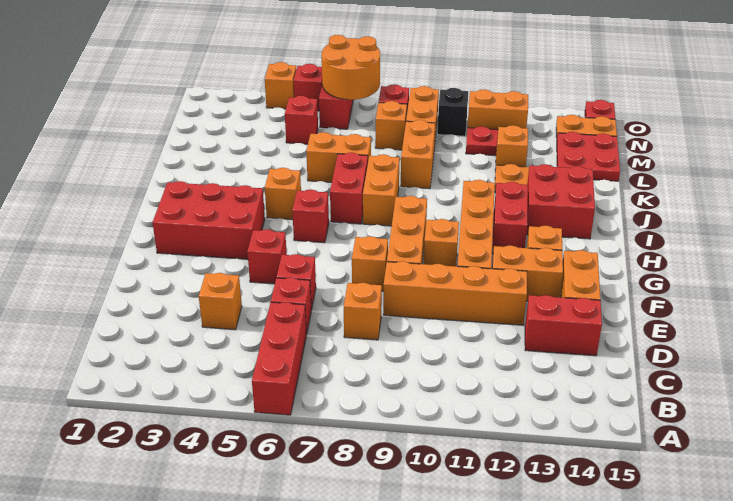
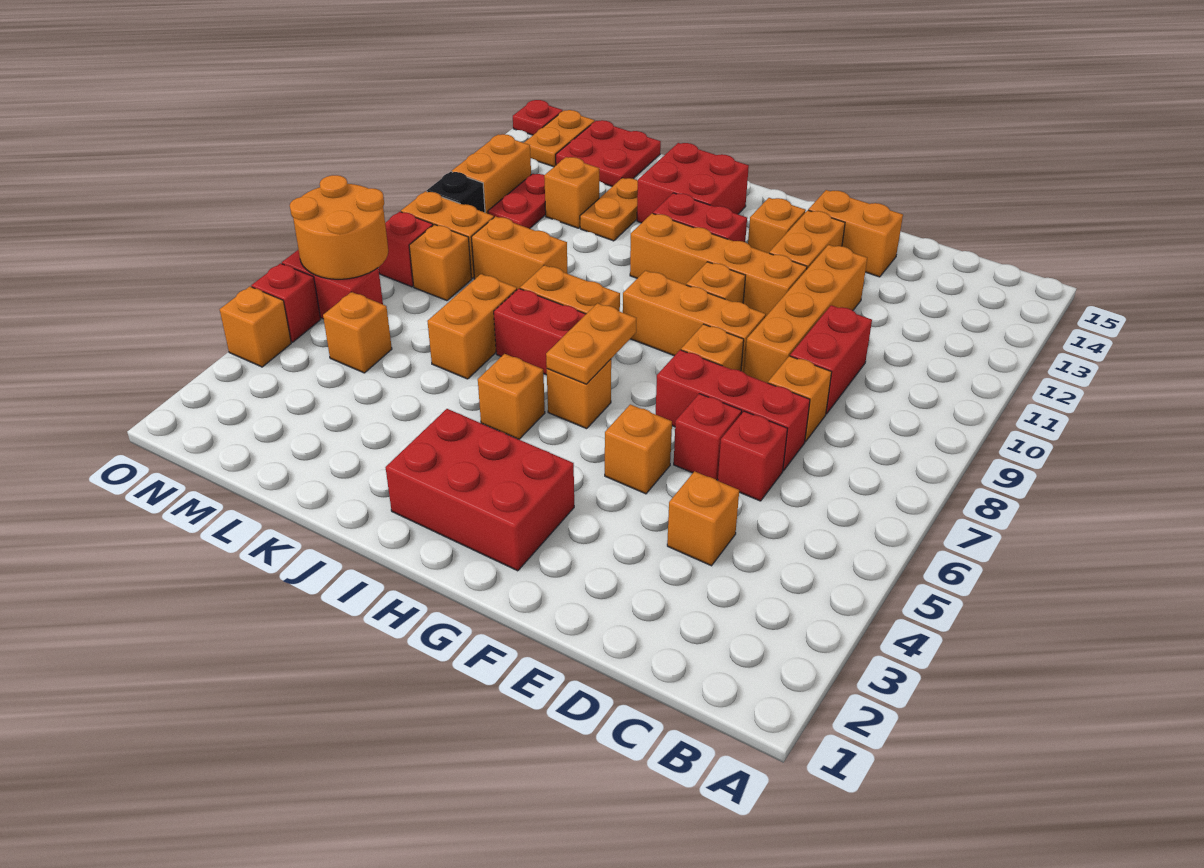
red 1x3 brick [252,302,306,415] -> red 1x3 brick moved to [656,350,810,471]
red 1x2 brick [525,295,602,356] -> red 1x2 brick moved to [790,305,872,414]
red 1x1 brick [247,229,287,284] -> orange 1x1 brick [605,404,672,494]
red 2x3 brick [153,181,265,259] -> red 2x3 brick turned to [385,409,574,571]
red 1x1 brick [292,189,329,243] -> orange 1x1 brick [547,359,611,429]
none -> orange 1x2 plate [546,303,637,384]
red 1x1 brick [285,96,318,144] -> orange 1x1 brick [323,292,392,373]

